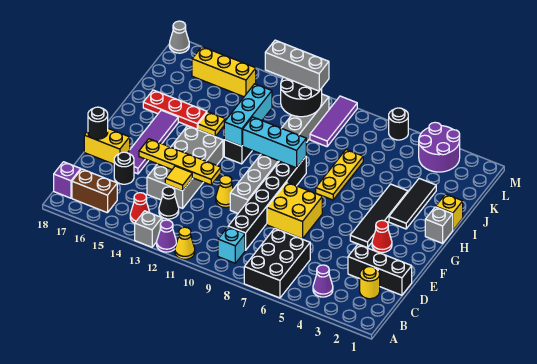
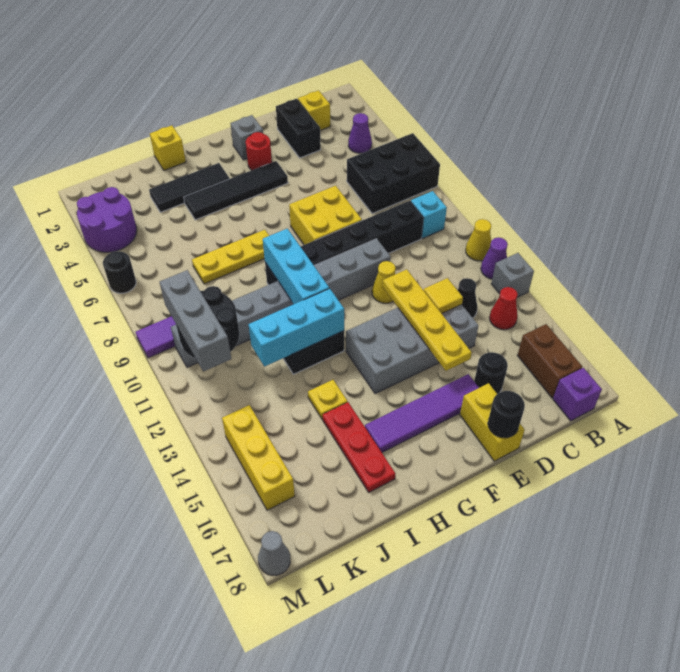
yellow 1x1 round brick [360,267,380,299] -> yellow 1x1 brick [298,90,330,131]
black 1x3 brick [348,244,412,295] -> black 1x2 brick [276,99,321,158]
red 1x1 cone [372,220,392,252] -> red 1x1 round brick [246,132,272,170]
grey 1x1 brick [425,207,453,243] -> grey 1x1 brick moved to [230,115,263,160]

